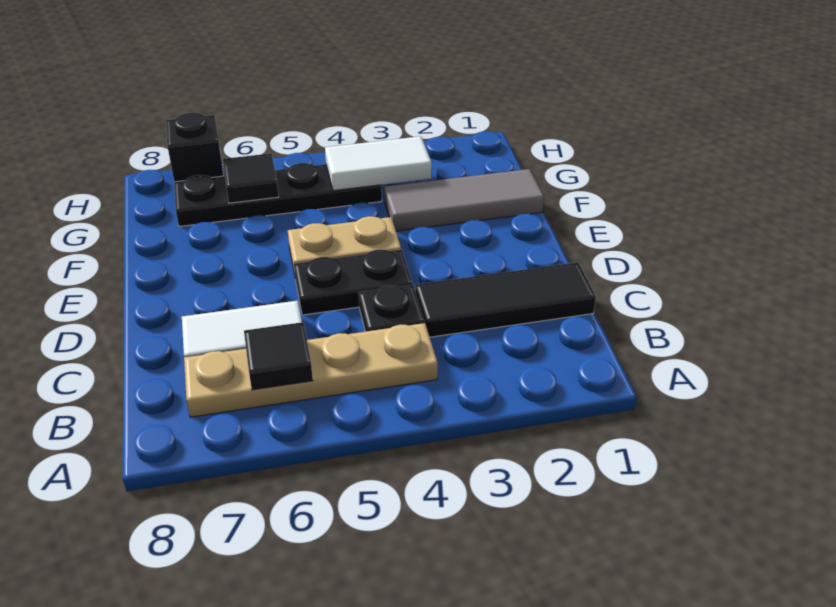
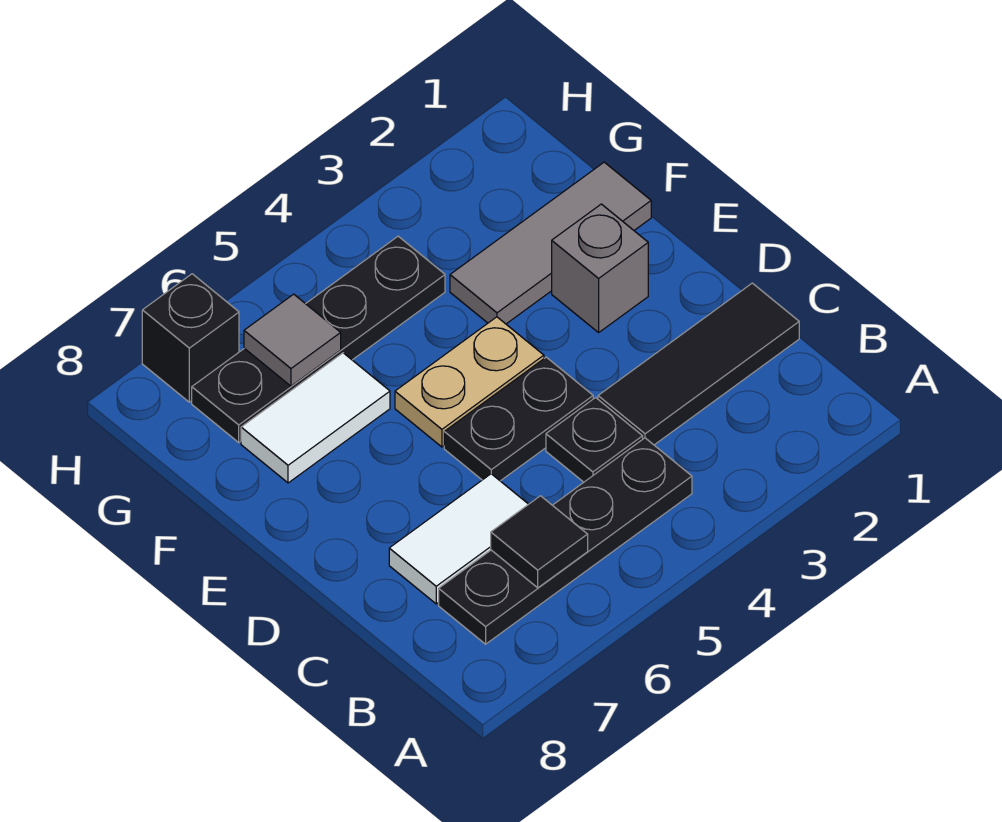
tan 1x4 plate [184,323,438,417] -> black 1x4 plate [439,438,692,644]
none -> grey 1x1 brick [552,204,648,333]
white 1x2 tile [325,136,432,191] -> white 1x2 tile moved to [241,353,390,483]
black 1x1 tile [223,153,279,203] -> grey 1x1 tile [244,294,341,386]

